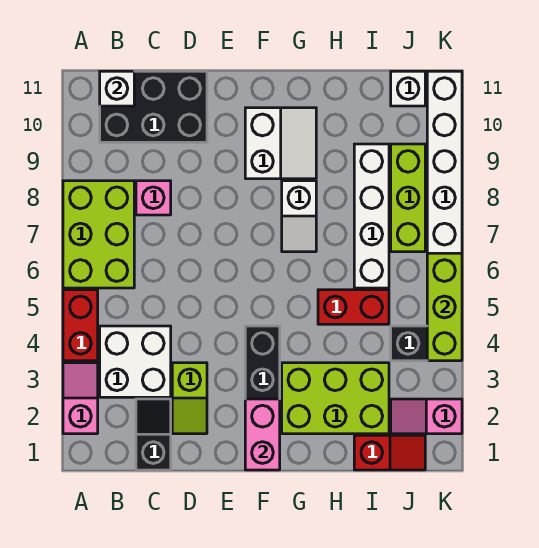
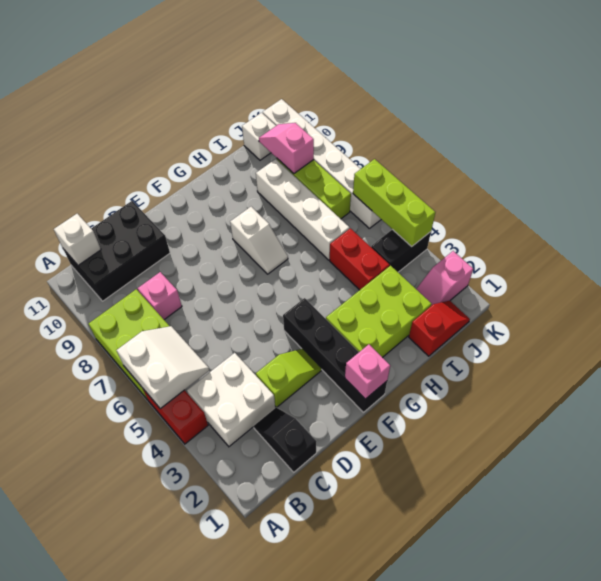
pink 1x2 slope [63,363,98,434] -> pink 1x2 slope moved to [259,123,314,173]
lime 1x2 slope [172,363,207,434] -> lime 1x2 slope turned to [256,349,321,407]
pink 1x2 brick [245,399,280,470] -> pink 1x1 brick [345,344,390,399]
white 2x2 slope [245,108,316,179] -> white 2x2 slope moved to [116,326,209,409]
red 1x2 brick [318,290,389,324] -> red 1x2 brick turned to [330,228,390,290]

